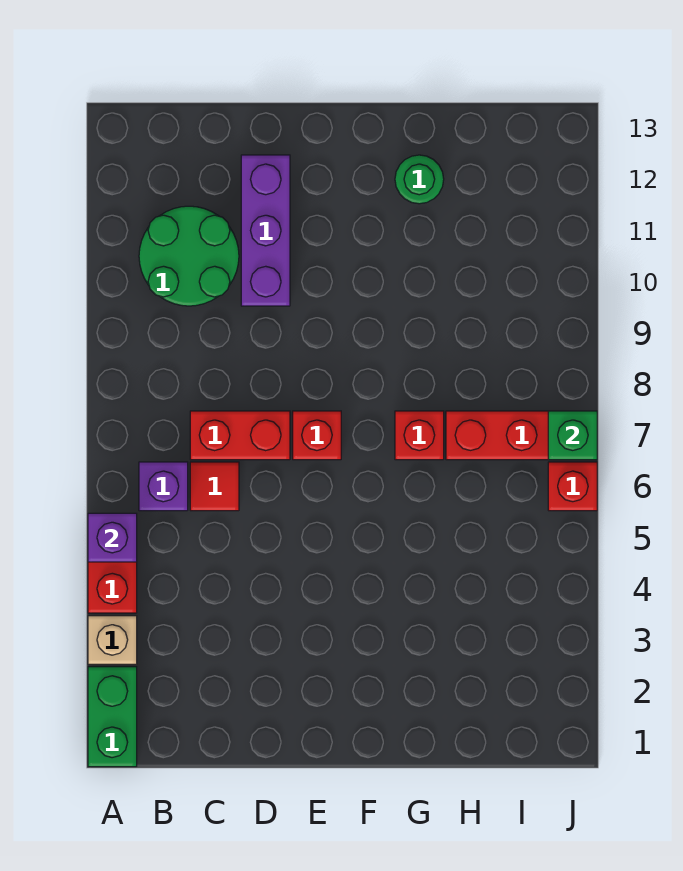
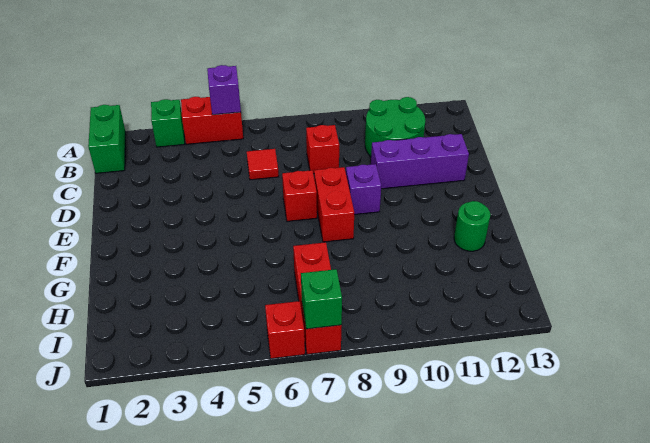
green 1x2 brick [88,667,137,767] -> green 1x2 brick turned to [88,105,125,173]
tan 1x1 brick [88,616,137,664] -> green 1x1 brick [151,99,185,147]
purple 1x1 brick [139,462,188,511] -> purple 1x1 brick moved to [346,164,381,215]
red 1x2 brick [190,411,290,460] -> red 1x2 brick moved to [314,167,354,242]
red 1x1 brick [395,411,444,460] -> red 1x1 brick moved to [306,125,339,174]

